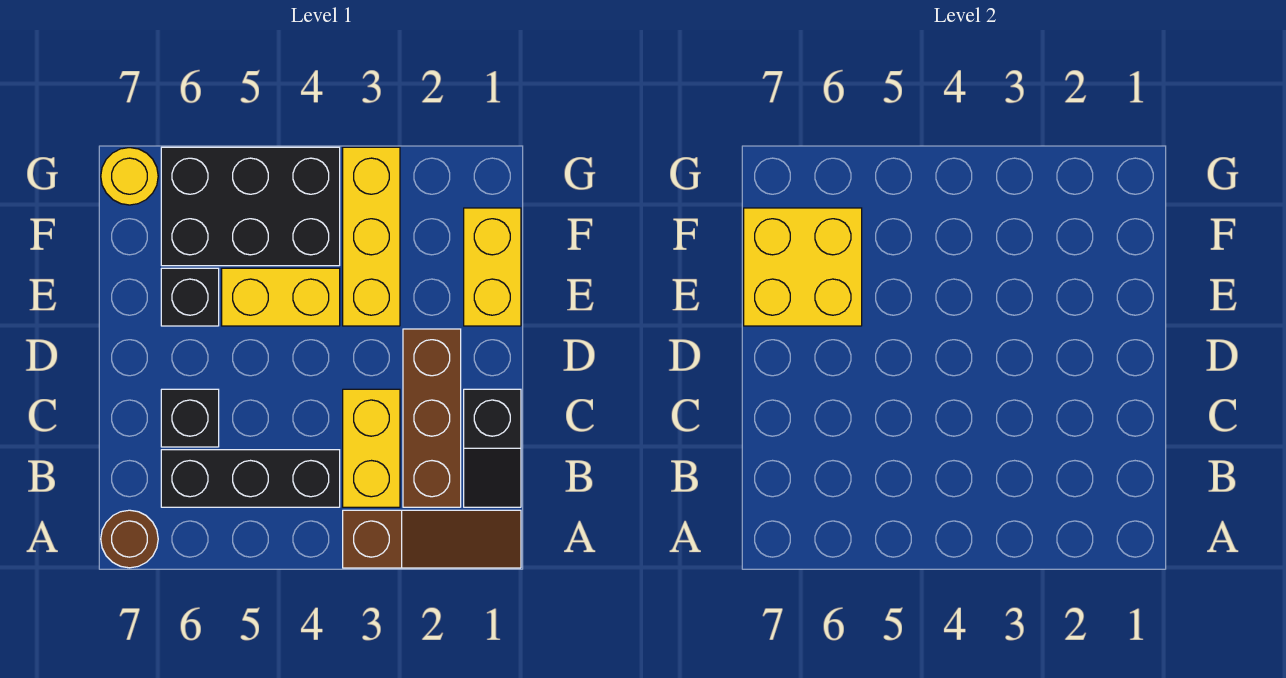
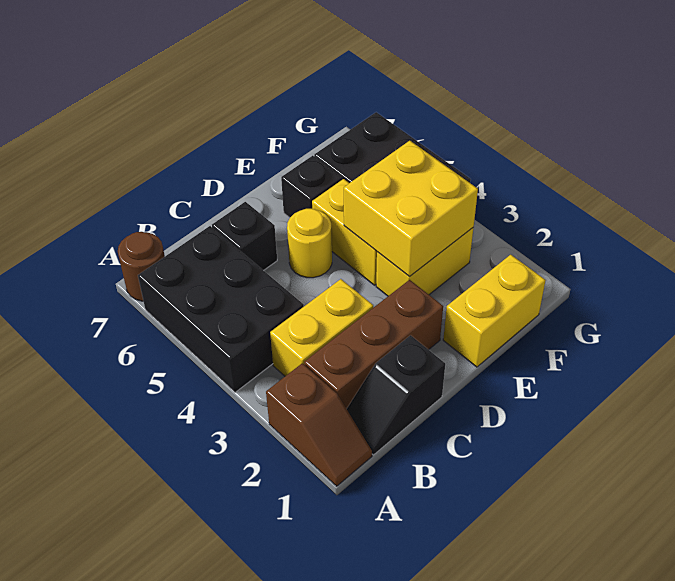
brown 1x3 slope [343,510,521,568] -> brown 1x2 slope [266,363,372,486]
black 1x3 brick [161,450,340,507] -> black 2x3 brick [138,226,304,392]
yellow 1x3 brick [343,147,400,326] -> yellow 1x2 brick [376,228,473,296]
yellow 2x2 brick [744,208,862,326] -> yellow 2x2 brick moved to [344,141,478,277]
yellow 1x1 round brick [101,148,158,205] -> yellow 1x1 round brick moved to [287,209,332,278]

